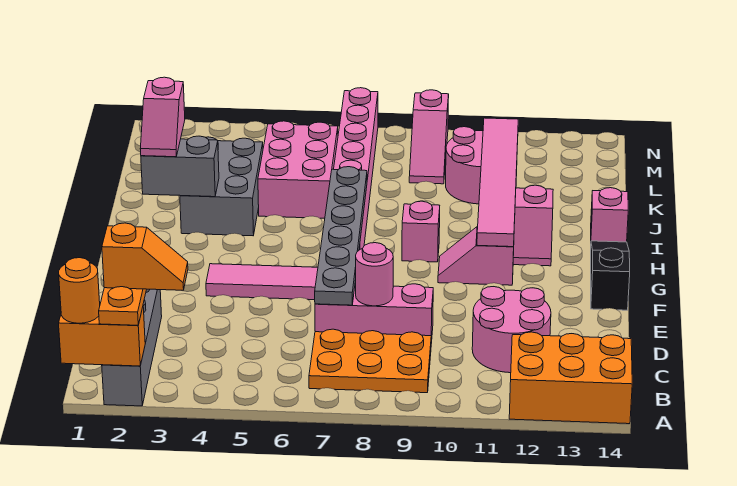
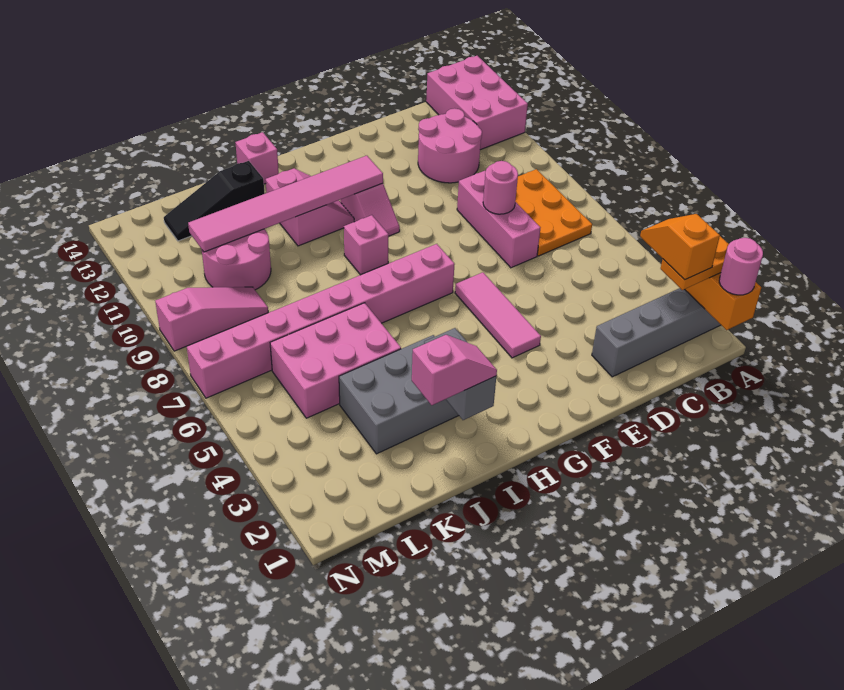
orange 1x1 round brick [59,258,100,323] -> pink 1x1 round brick [719,238,763,295]
orange 2x3 brick [509,332,632,424] -> pink 2x3 brick [426,56,528,150]
grey 1x6 plate [315,167,367,305] -> none
black 1x3 slope [591,241,630,310] -> black 1x3 slope moved to [164,161,264,241]

